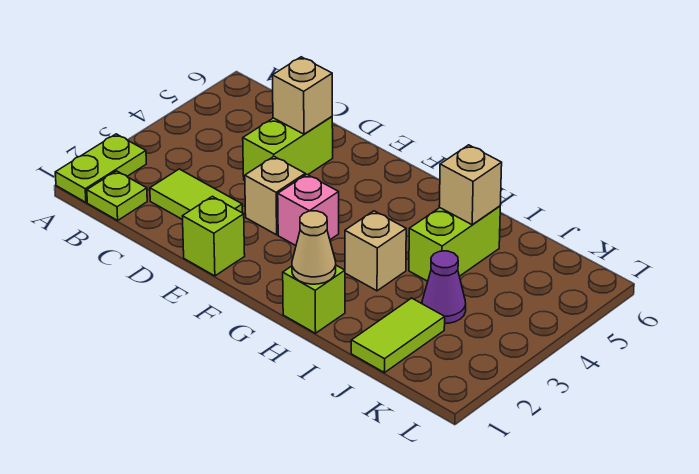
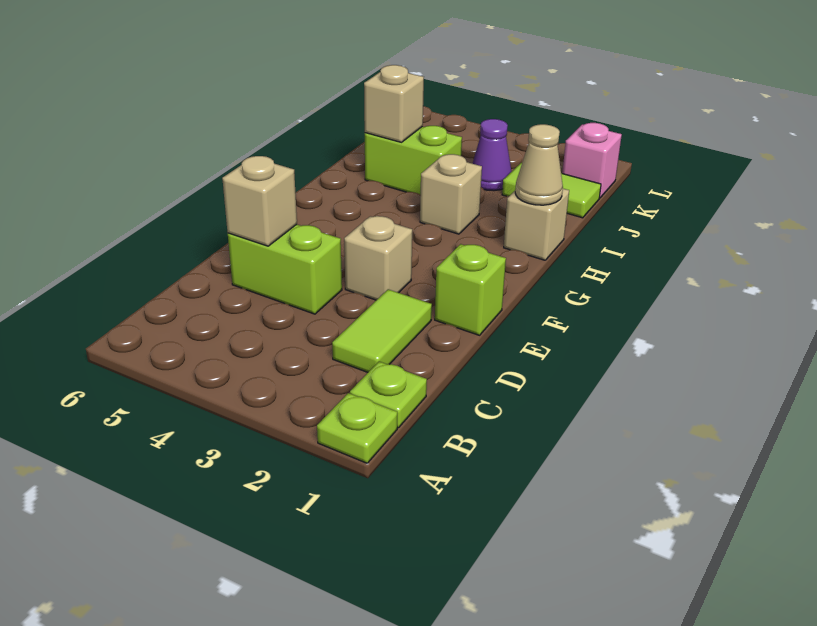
lime 1x2 plate [55,134,146,202] -> lime 1x1 plate [317,393,397,463]
pink 1x1 brick [278,174,339,246] -> pink 1x1 brick moved to [562,123,622,198]
lime 1x1 brick [283,265,345,333] -> tan 1x1 brick [504,189,569,260]

